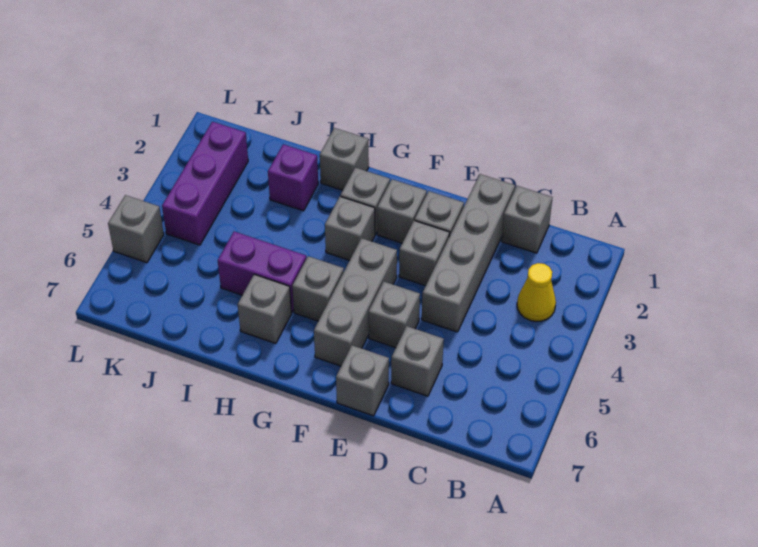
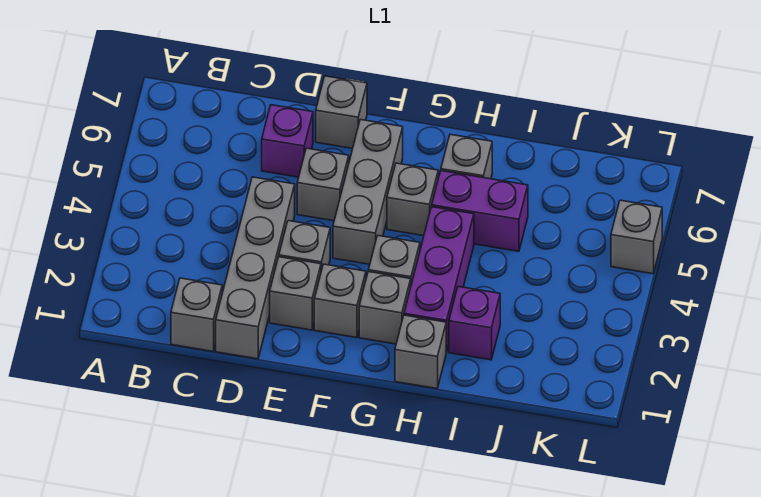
yellow 1x1 cone [517,263,556,322] -> none
grey 1x1 brick [391,326,444,396] -> purple 1x1 brick [262,105,313,177]
purple 1x3 brick [162,122,248,245] -> purple 1x3 brick moved to [404,207,474,352]

